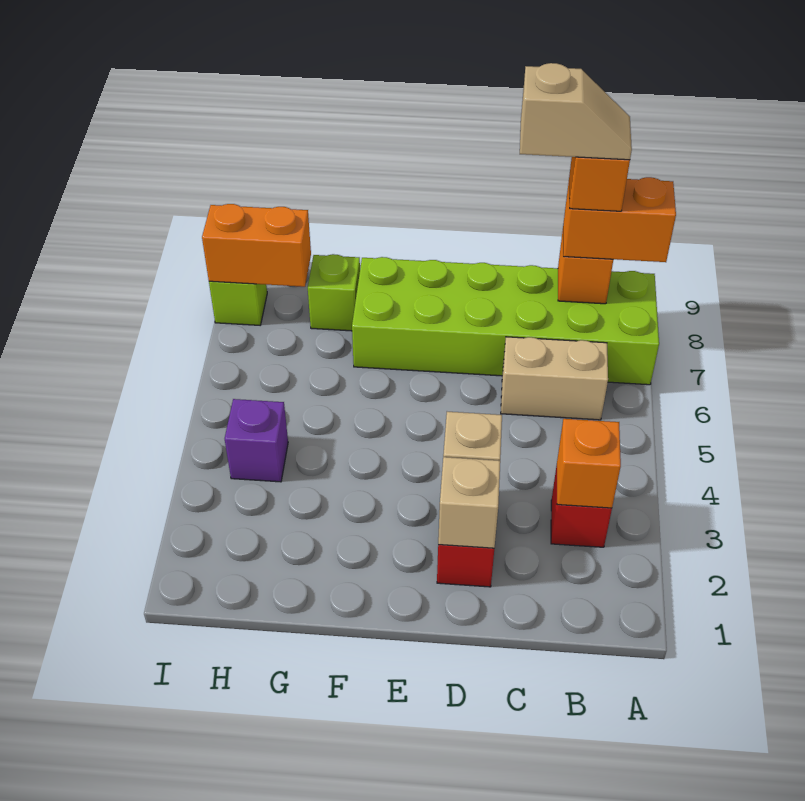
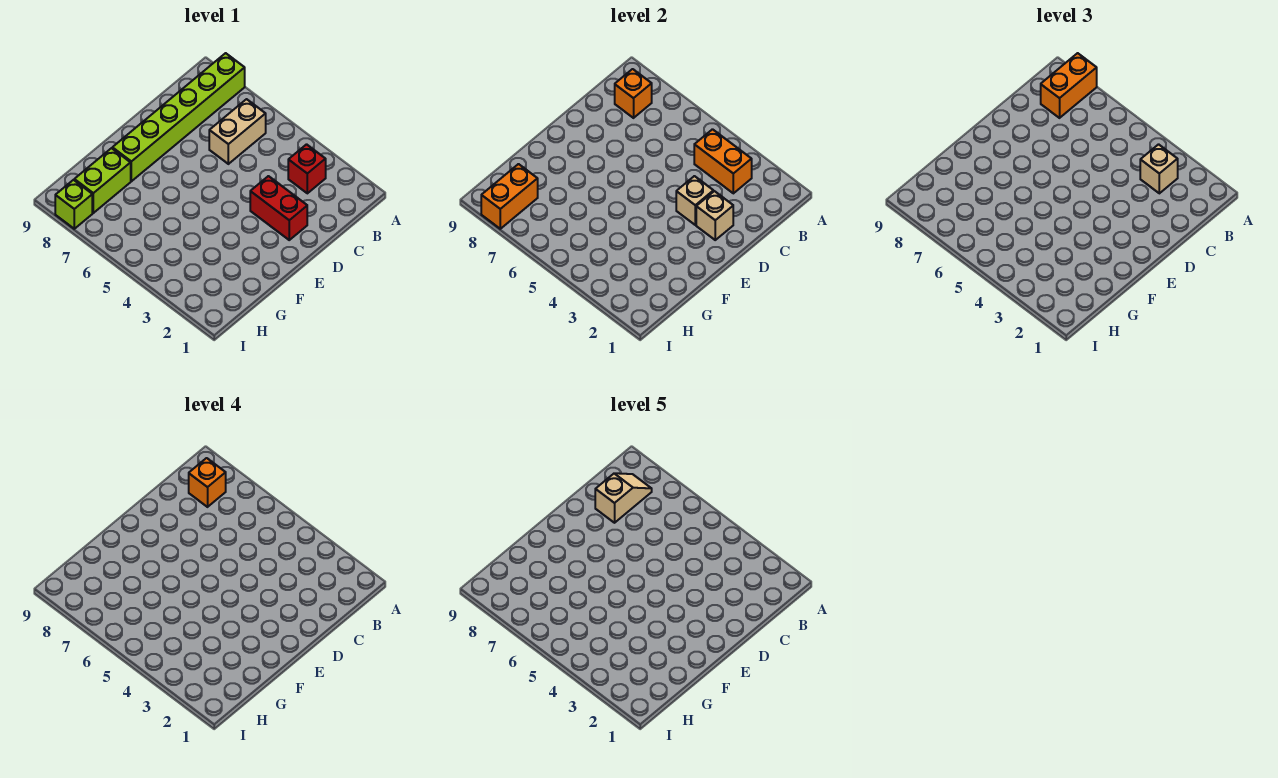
lime 2x6 brick [352,257,659,385] -> lime 1x6 brick [112,53,245,181]
orange 1x1 brick [557,419,621,508] -> orange 1x2 brick [694,129,752,193]
none -> tan 1x1 brick [1140,144,1178,193]
lime 1x1 brick [308,254,360,331] -> lime 1x2 brick [74,148,131,213]
purple 1x1 brick [225,399,288,482] -> none

